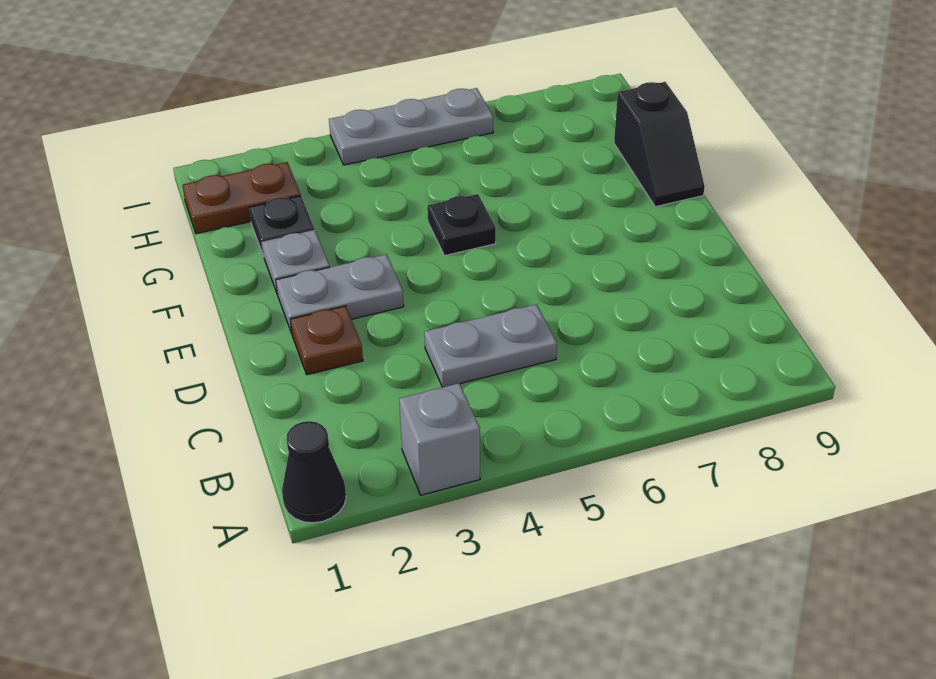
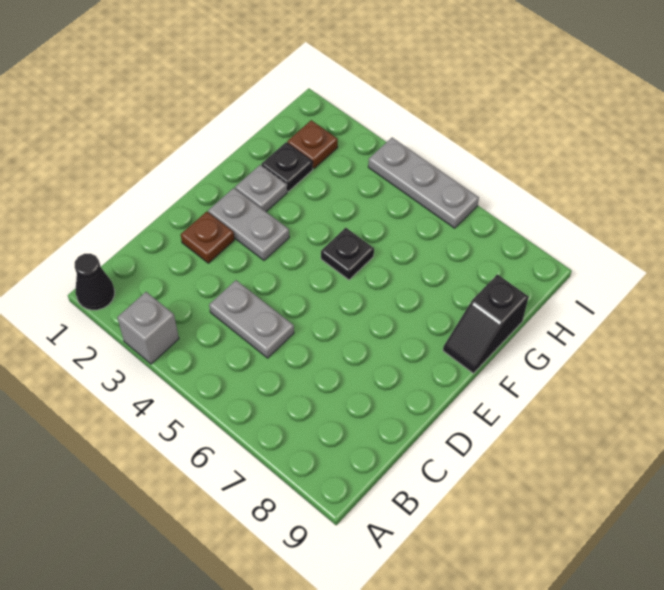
brown 1x2 plate [182,162,301,234] -> brown 1x1 plate [287,120,338,169]

